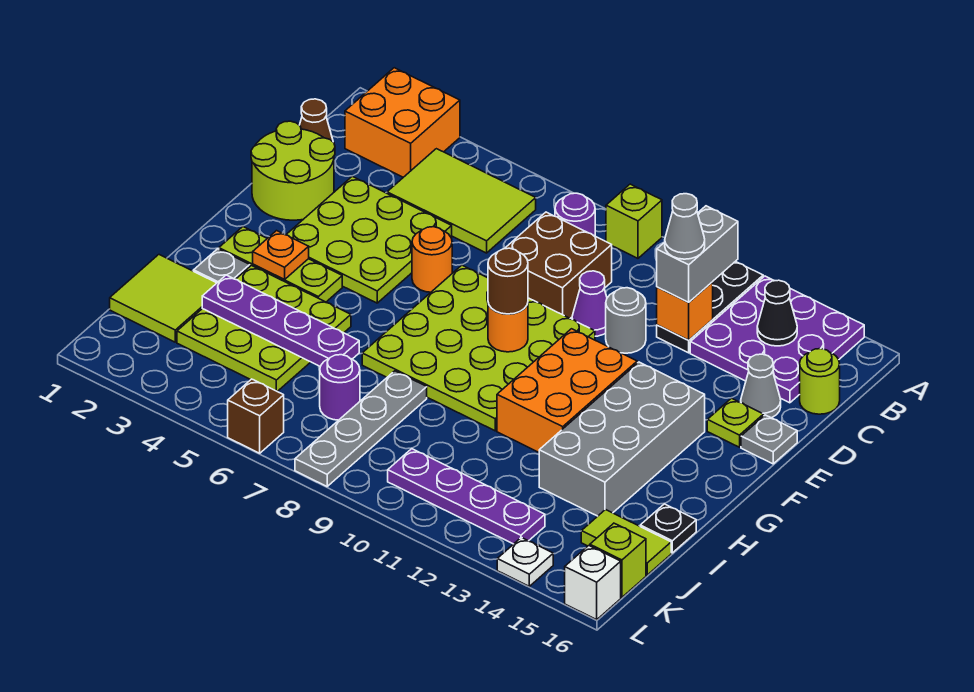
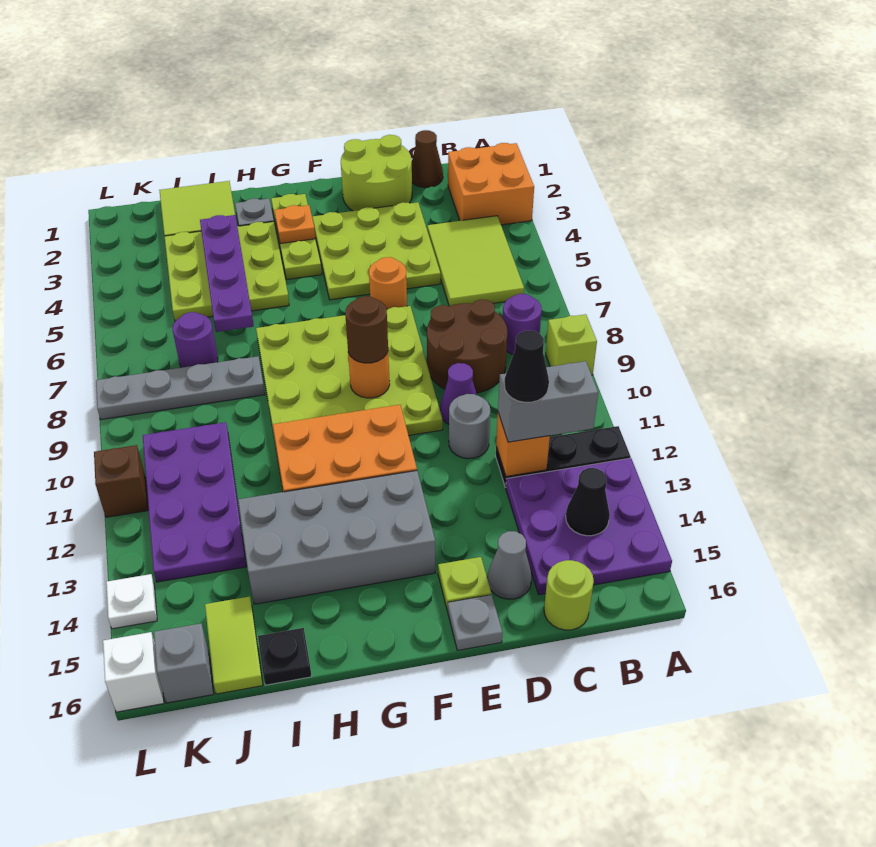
brown 2x2 brick [505,212,612,318] -> brown 2x2 round brick [427,299,507,393]
grey 1x1 cone [665,194,705,259] -> black 1x1 cone [504,331,549,403]
purple 1x4 plate [388,449,545,544] -> purple 2x4 plate [143,422,247,582]
lime 1x1 brick [590,523,646,597] -> grey 1x1 brick [154,624,214,703]
brown 1x1 brick [228,379,284,453] -> brown 1x1 brick moved to [94,445,148,517]

